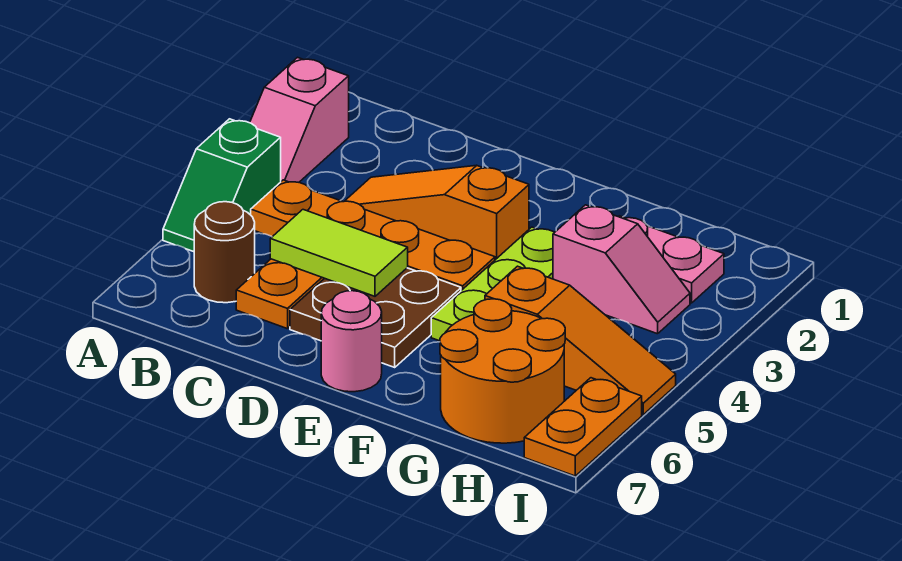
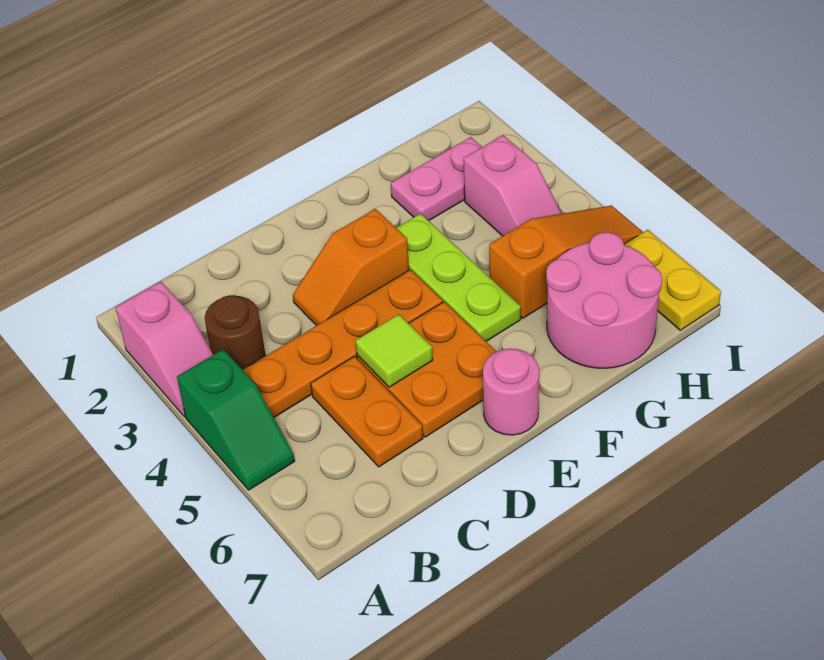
brown 1x1 round brick [194,202,255,303] -> brown 1x1 round brick moved to [205,295,266,370]
orange 1x3 slope [345,165,529,260] -> orange 1x2 slope [293,209,409,326]
lime 1x2 tile [270,210,408,296] -> lime 1x1 tile [356,314,433,387]
brown 2x2 plate [290,268,461,367] -> orange 2x2 plate [357,302,497,437]
pink 1x2 slope [553,205,690,334] -> pink 1x2 slope turned to [464,135,562,236]
orange 2x2 round brick [440,299,565,443] -> pink 2x2 round brick [546,232,662,368]
orange 1x2 plate [524,378,642,476] -> yellow 1x2 plate [624,230,721,330]

